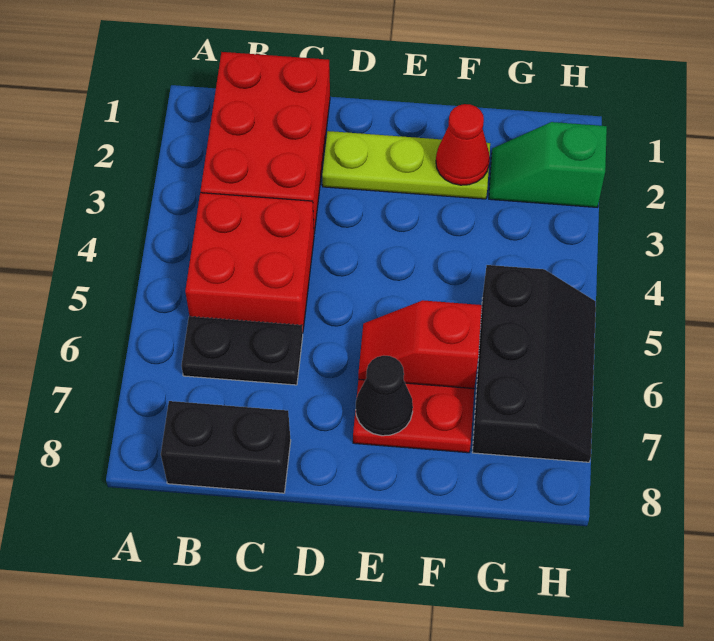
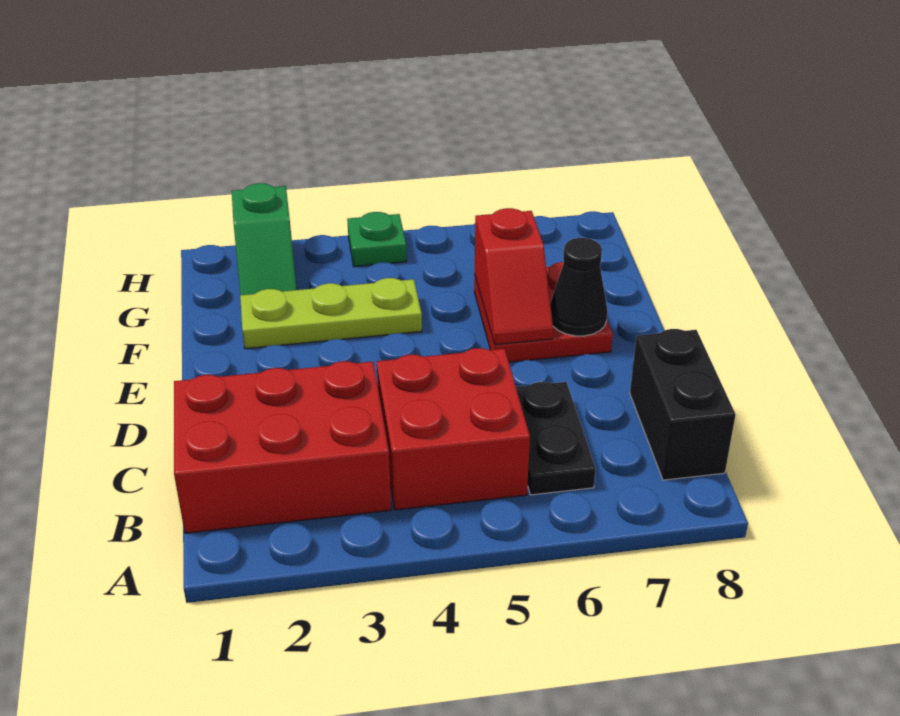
lime 1x3 plate [322,131,490,199] -> lime 1x3 plate turned to [240,278,422,349]
red 1x1 cone [436,104,490,185] -> none
black 2x3 slope [472,265,596,462] -> none
none -> green 1x1 plate [347,212,407,267]

